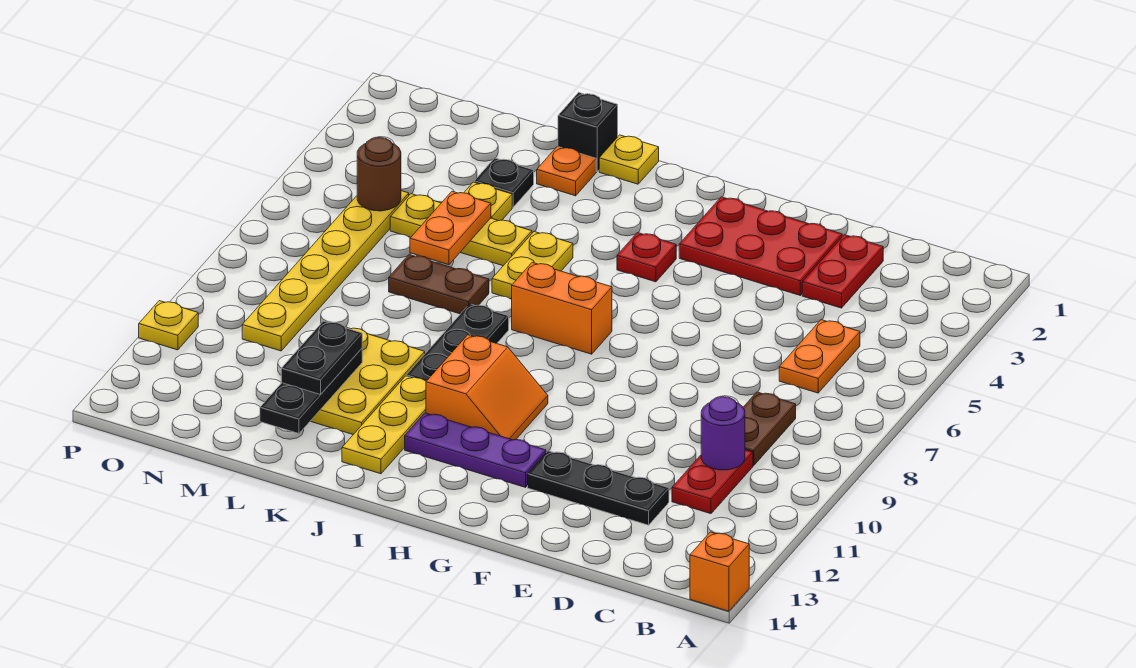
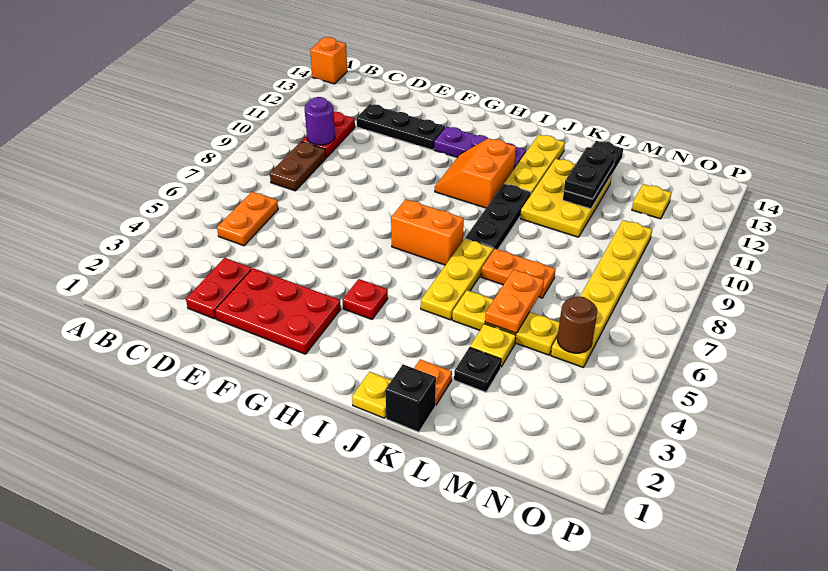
yellow 1x2 plate [492,232,573,299] -> yellow 1x3 plate [421,239,493,320]
brown 1x2 plate [389,255,489,314] -> orange 1x2 plate [481,249,556,298]
yellow 1x1 plate [139,301,198,350] -> yellow 1x1 plate moved to [632,184,671,219]

